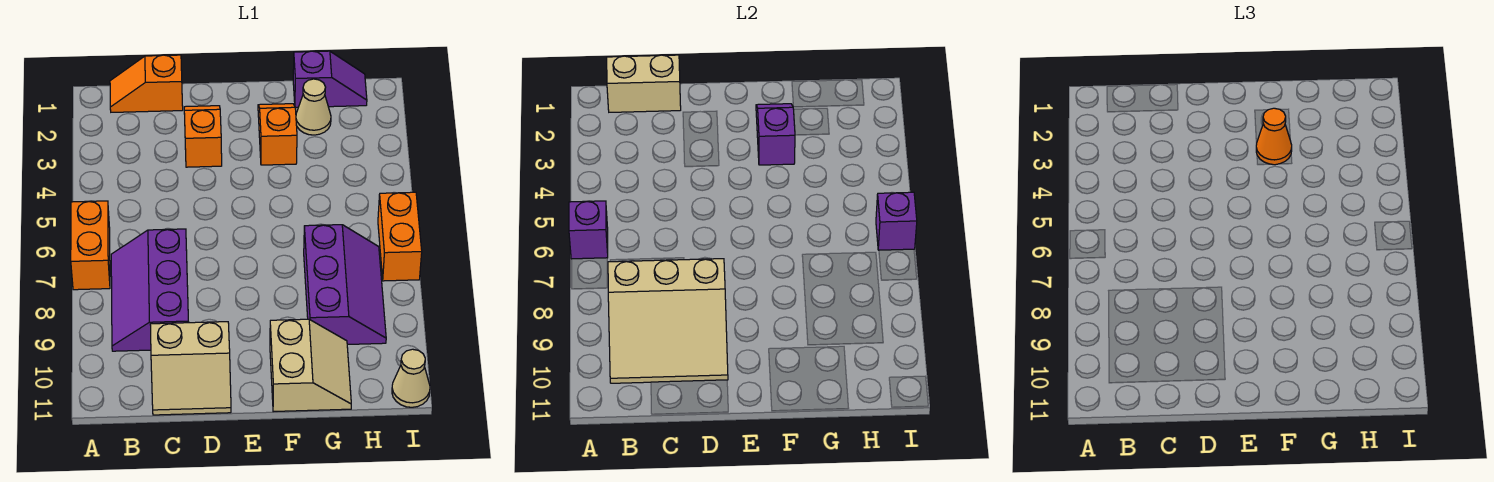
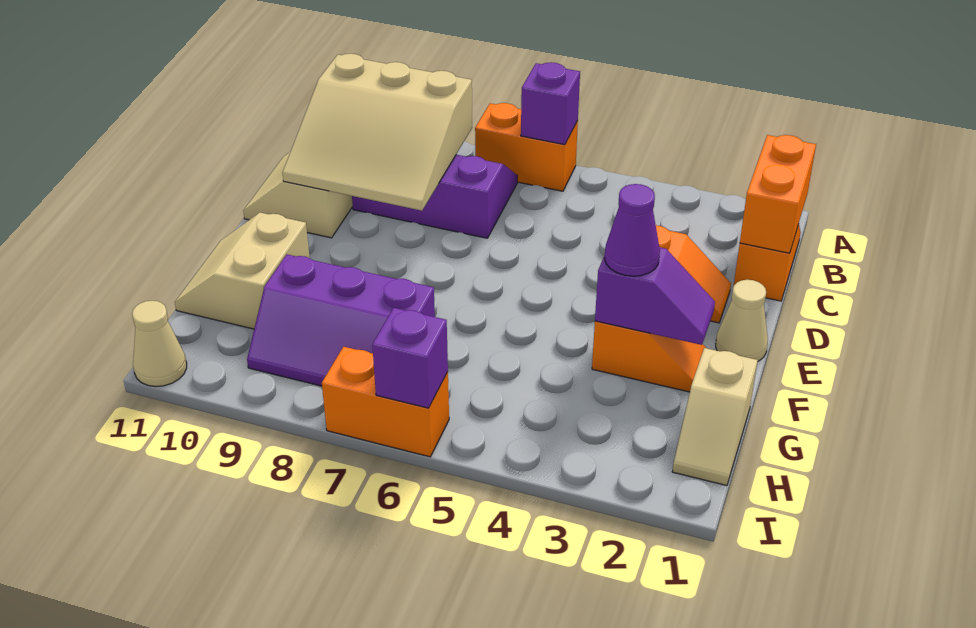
tan 1x2 brick [607,55,681,112] -> orange 1x2 brick [740,135,816,253]
tan 3x3 slope [608,259,728,383] -> tan 3x3 slope turned to [283,54,472,211]
orange 1x1 cone [1256,108,1292,165] -> purple 1x1 cone [605,184,660,276]
tan 2x2 slope [270,319,351,412] -> tan 2x2 slope turned to [175,213,310,329]
purple 1x2 slope [293,51,367,108] -> tan 1x2 slope [672,348,758,486]
tan 1x1 cone [296,79,331,135] -> tan 1x1 cone moved to [716,280,768,361]

